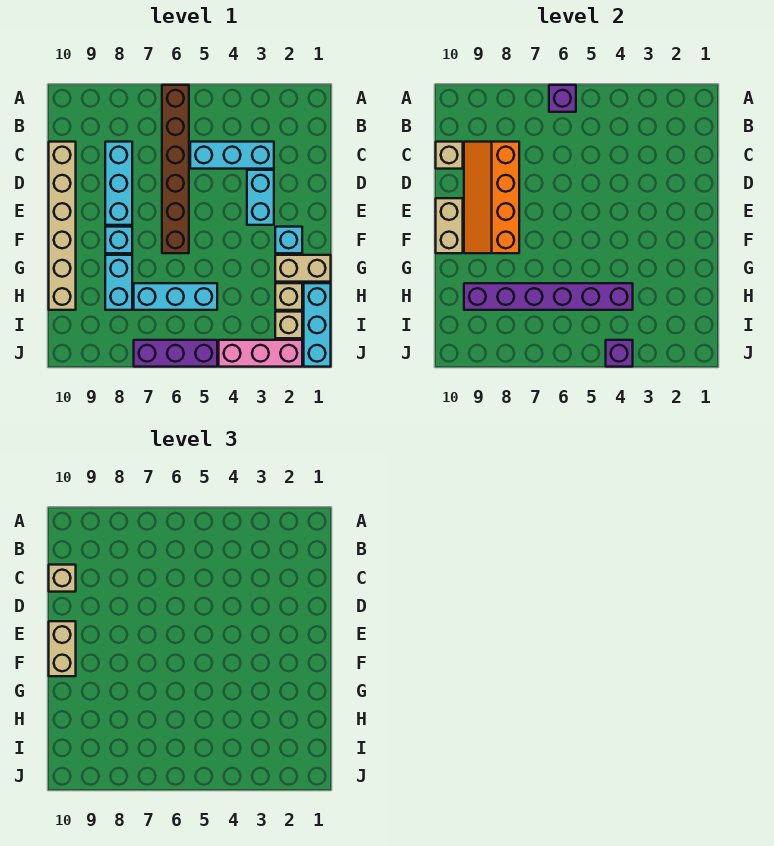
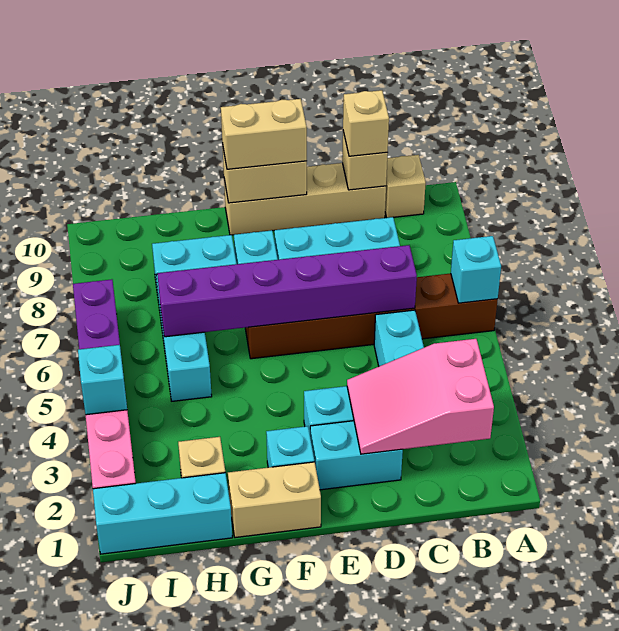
purple 1x1 brick [549,85,576,112] -> cyan 1x1 brick [451,236,501,303]
none -> pink 2x3 slope [347,339,494,454]
orange 2x4 slope [464,142,519,253] -> none
tan 1x6 brick [49,142,76,310] -> tan 1x4 brick [224,163,386,235]
none -> cyan 1x2 brick [310,421,403,490]
tan 1x2 brick [275,255,331,282] -> tan 1x2 brick turned to [228,462,321,538]
purple 1x6 brick [464,283,633,310] -> purple 1x6 brick turned to [157,245,417,337]
tan 1x1 brick [275,312,302,338] -> tan 1x1 brick moved to [385,155,426,218]
purple 1x1 brick [606,340,633,367] -> cyan 1x1 brick [78,345,127,415]

